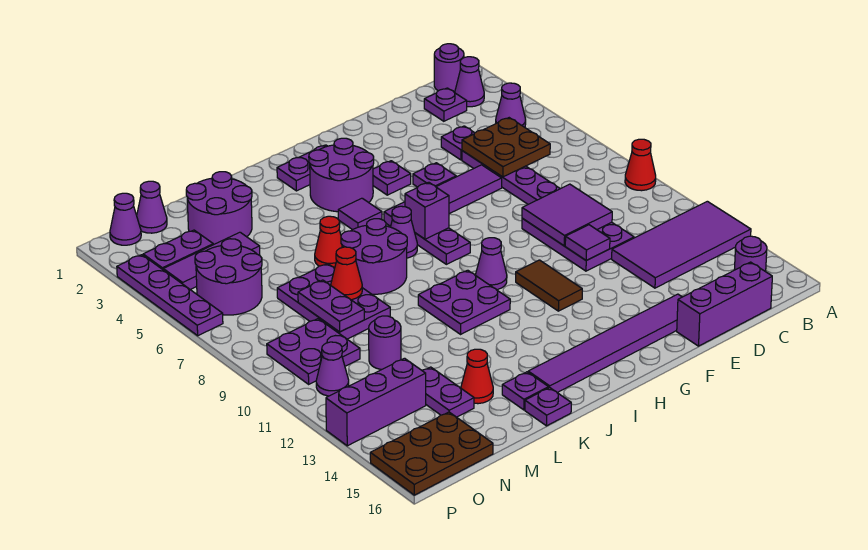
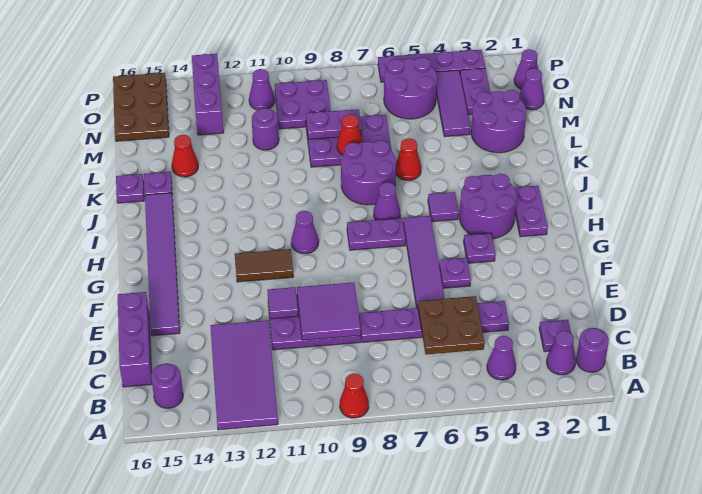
purple 1x1 brick [405,182,449,239] -> none
purple 2x2 plate [418,270,510,334] -> none
purple 1x2 plate [422,367,474,417] -> none

